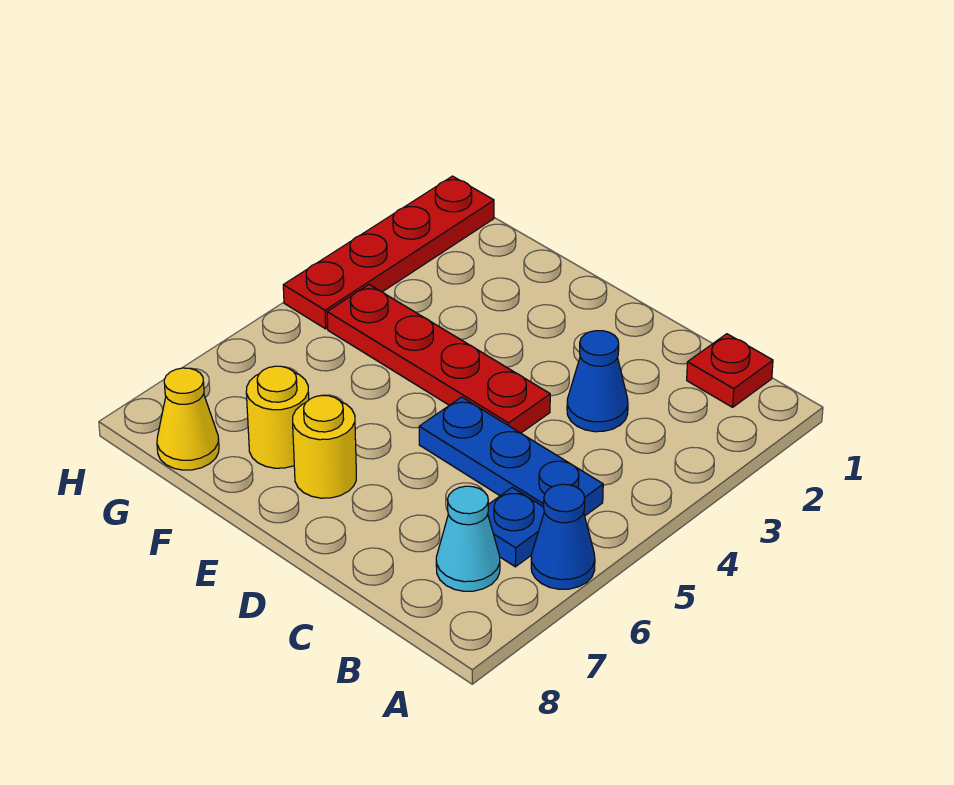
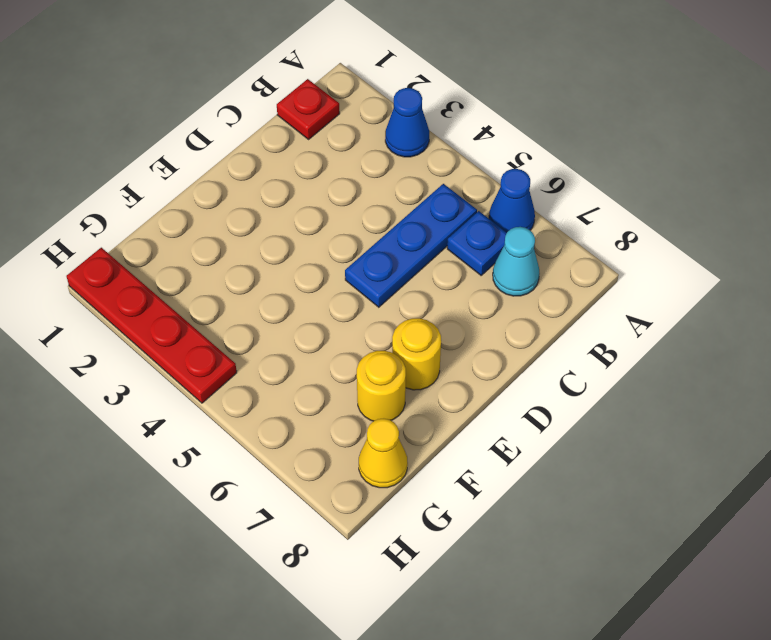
blue 1x1 cone [567,331,628,432] -> blue 1x1 cone moved to [385,88,429,157]
red 1x4 plate [327,285,550,433] -> none

